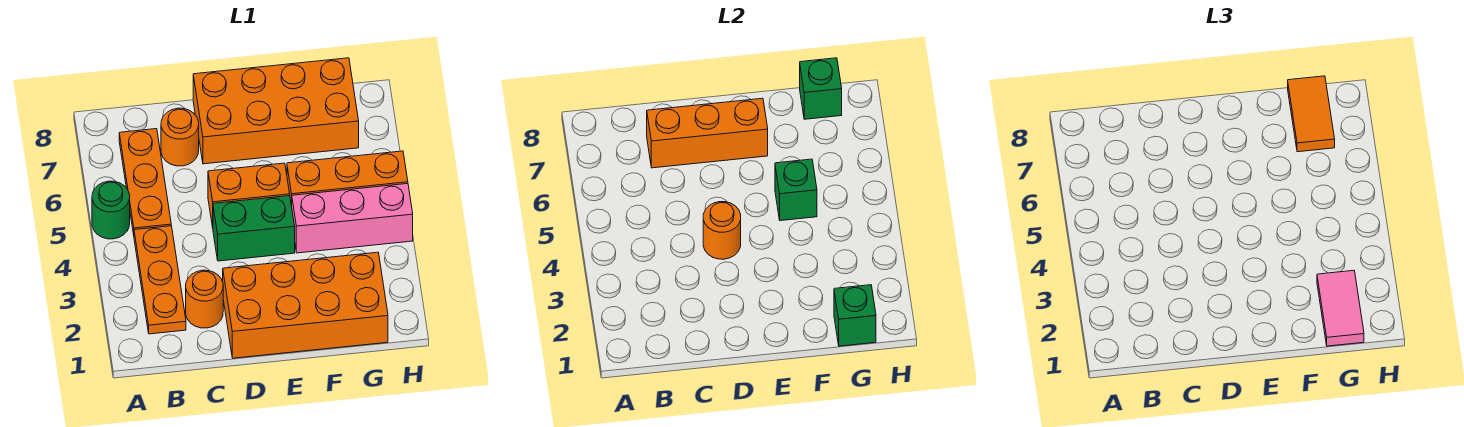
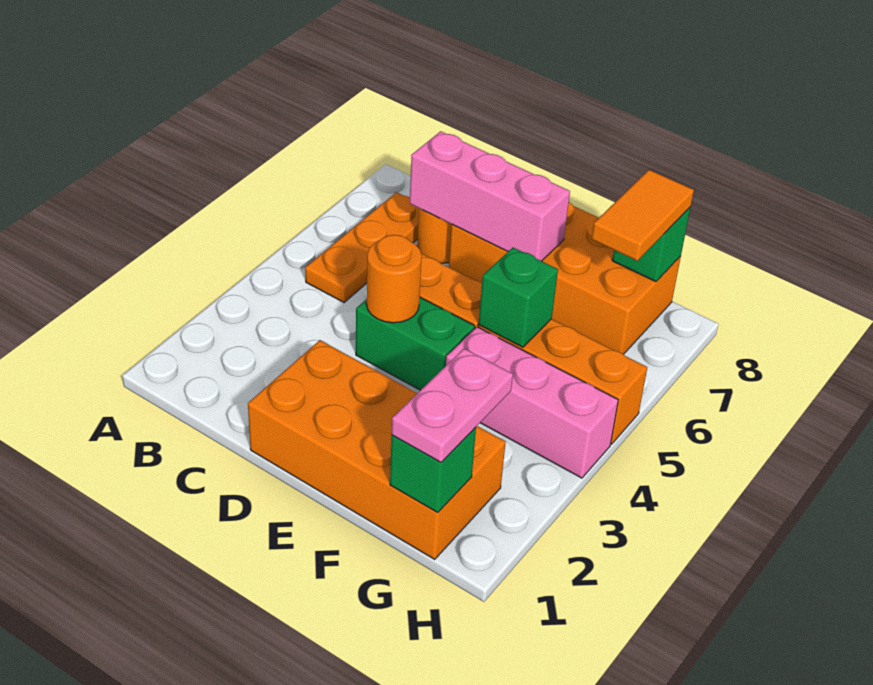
green 1x1 round brick [92,181,130,239] -> none
orange 1x3 plate [134,226,186,334] -> none
orange 1x1 round brick [186,270,223,328] -> none
orange 1x3 brick [647,98,768,168] -> pink 1x3 brick [410,131,570,261]
pink 1x2 tile [1317,270,1364,346] -> pink 1x2 plate [392,348,513,462]

